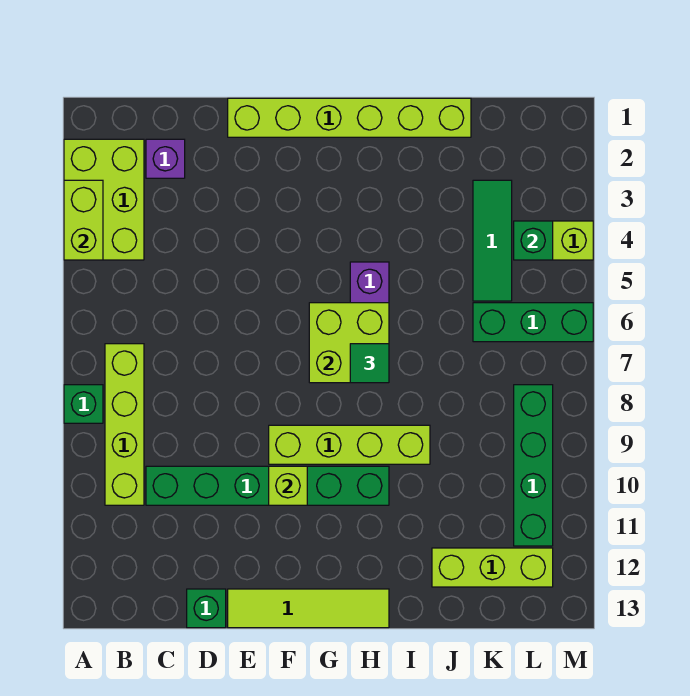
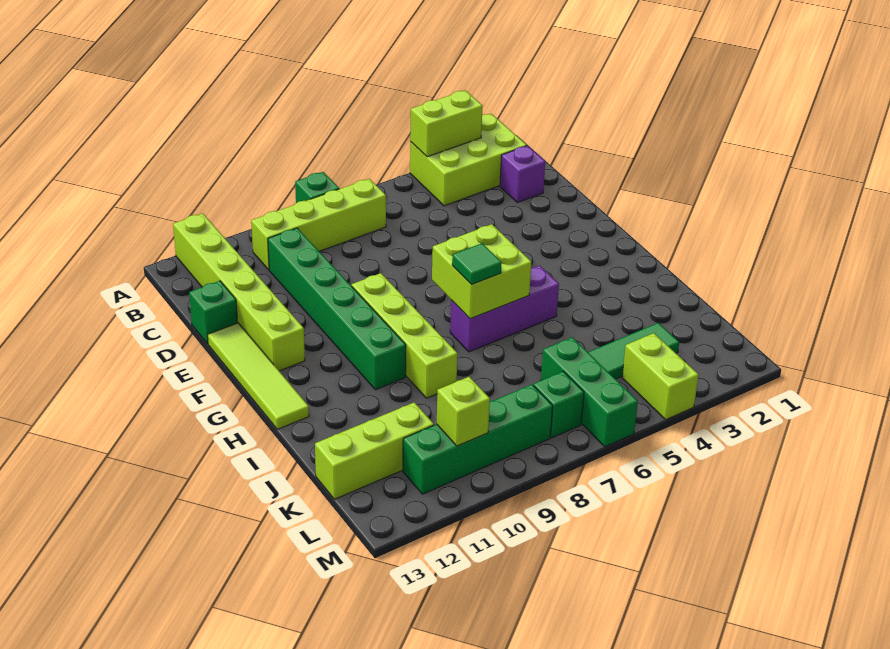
lime 1x6 brick [228,98,471,137] -> lime 1x6 brick moved to [173,213,305,371]
lime 1x1 brick [269,466,307,505] -> lime 1x1 brick moved to [437,377,490,446]
lime 1x3 brick [432,548,553,587] -> lime 1x3 brick turned to [315,402,434,499]
green 1x1 brick [514,221,553,260] -> green 1x1 brick moved to [533,371,584,438]

